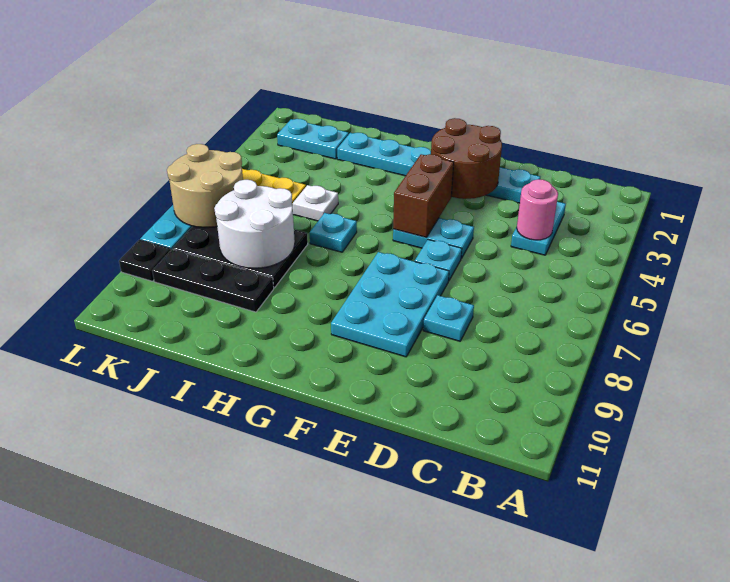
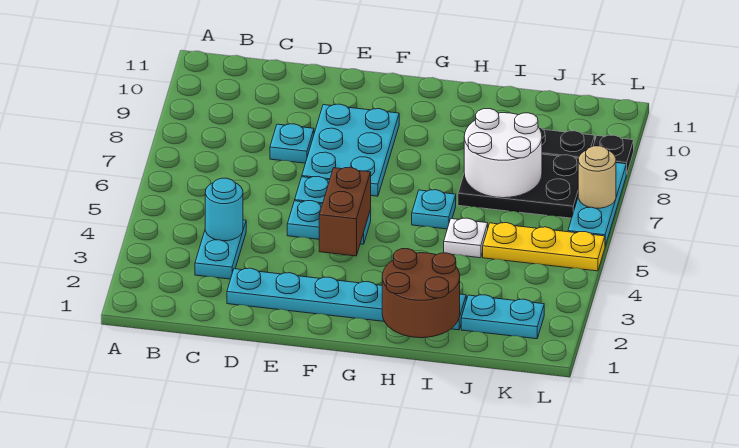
pink 1x1 round brick [517,179,558,240] -> cyan 1x1 round brick [205,178,243,241]
brown 2x2 round brick [431,118,502,199] -> brown 2x2 round brick moved to [382,249,460,338]
tan 2x2 round brick [167,144,243,228] -> tan 1x1 round brick [578,146,616,208]

